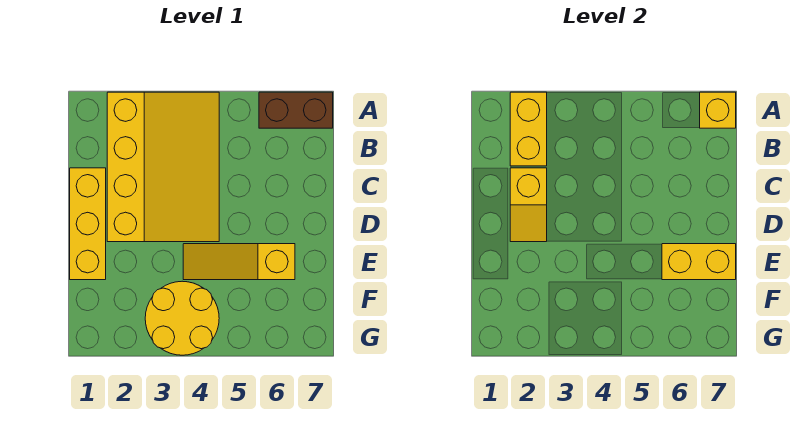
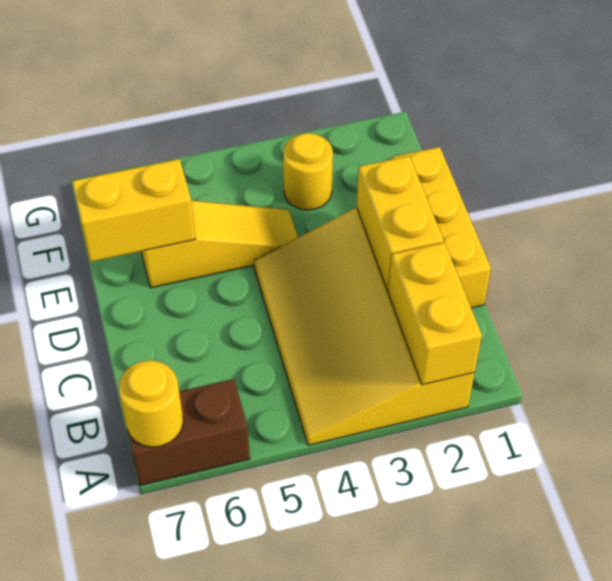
yellow 1x1 brick [700,92,736,128] -> yellow 1x1 round brick [119,360,183,447]
yellow 1x2 slope [510,168,547,242] -> yellow 1x2 brick [357,156,444,291]
yellow 2x2 round brick [145,281,219,355] -> yellow 1x1 round brick [283,133,333,210]

